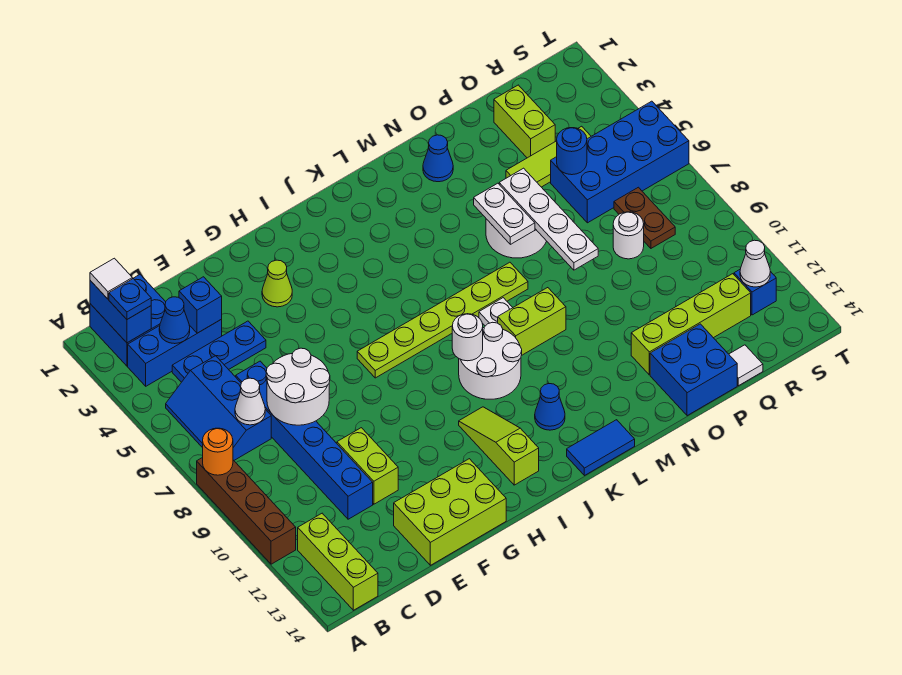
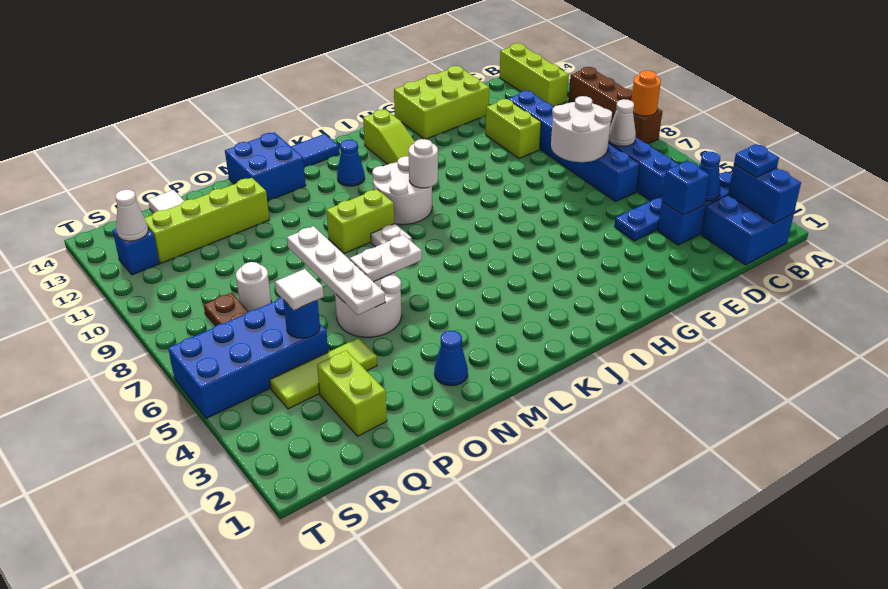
white 1x1 tile [90,258,132,299] -> white 1x1 tile moved to [275,269,324,310]
lime 1x1 cone [262,260,292,307] -> none
lime 1x6 plate [357,262,528,378] -> none
white 1x2 plate [474,183,535,244] -> white 1x2 plate turned to [350,235,422,282]
blue 2x2 brick [650,324,737,416] -> blue 2x2 brick moved to [225,132,306,201]

